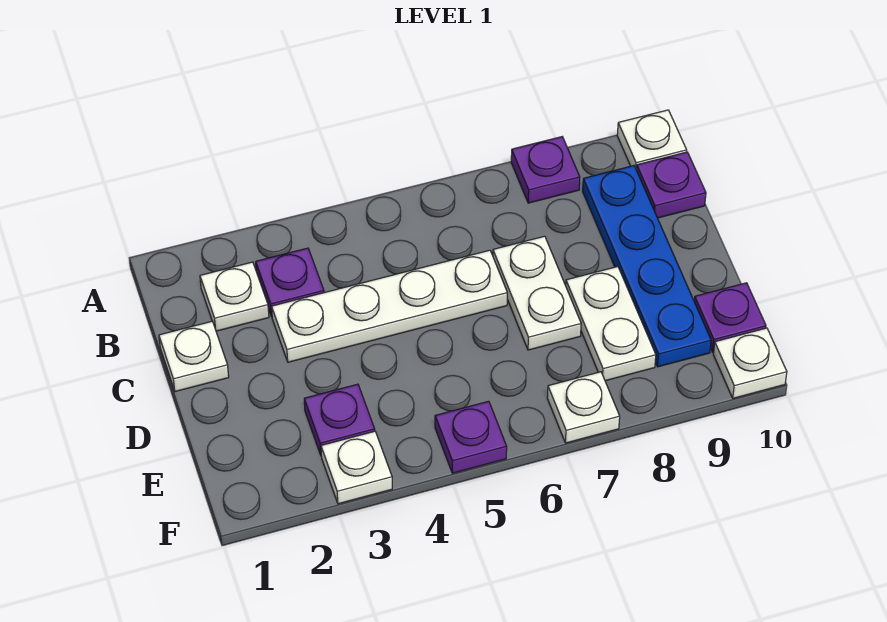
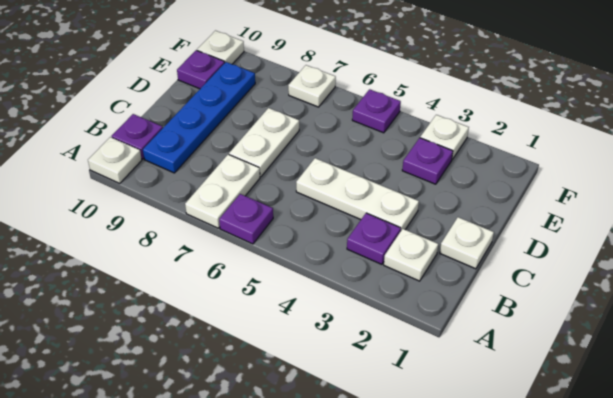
purple 1x1 plate [511,137,580,203] -> purple 1x1 plate moved to [219,194,273,244]
white 1x4 plate [272,250,507,362] -> white 1x3 plate [296,158,419,230]
white 1x2 plate [566,267,656,381] -> white 1x2 plate moved to [185,154,260,228]

